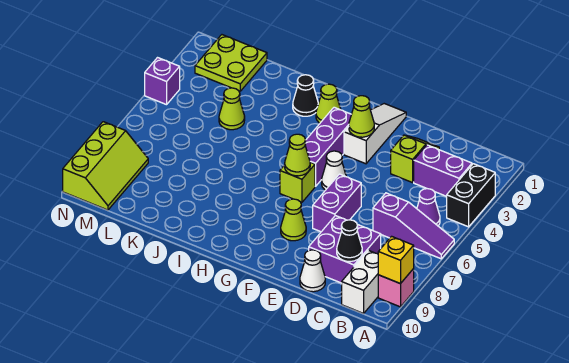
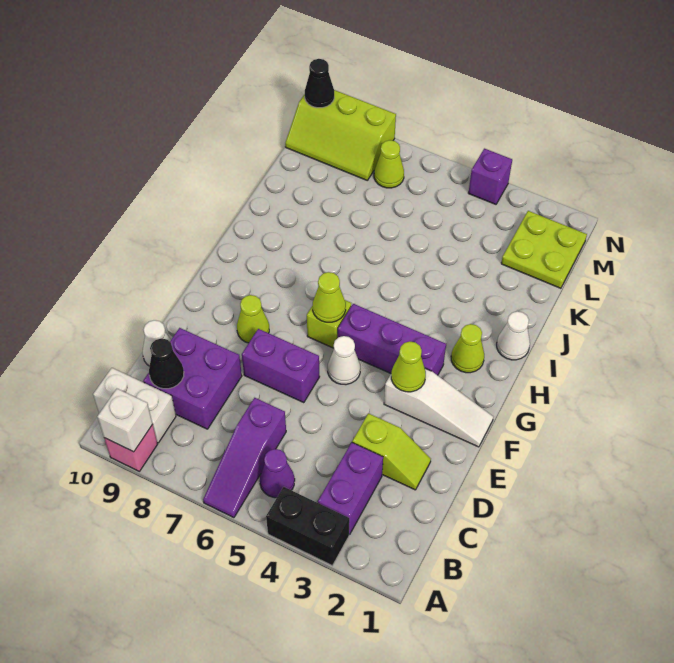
yellow 1x1 brick [378,236,414,284] -> white 1x1 brick [97,389,152,452]
none -> white 1x1 cone [497,311,530,360]
black 1x1 cone [293,75,318,116] -> black 1x1 cone moved to [305,59,334,108]
lime 1x1 cone [219,88,245,130] -> lime 1x1 cone moved to [374,140,404,188]

